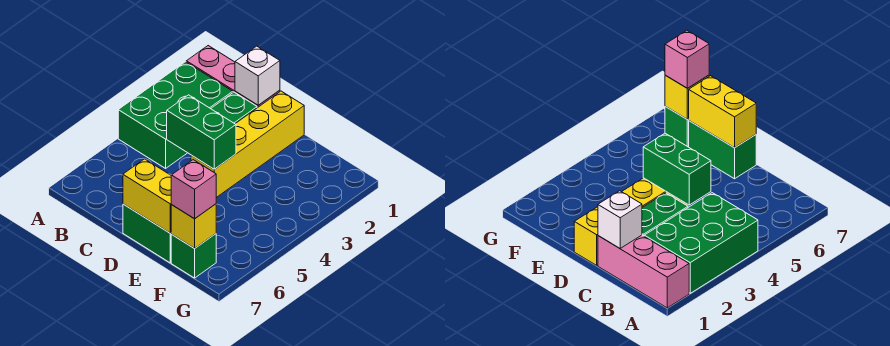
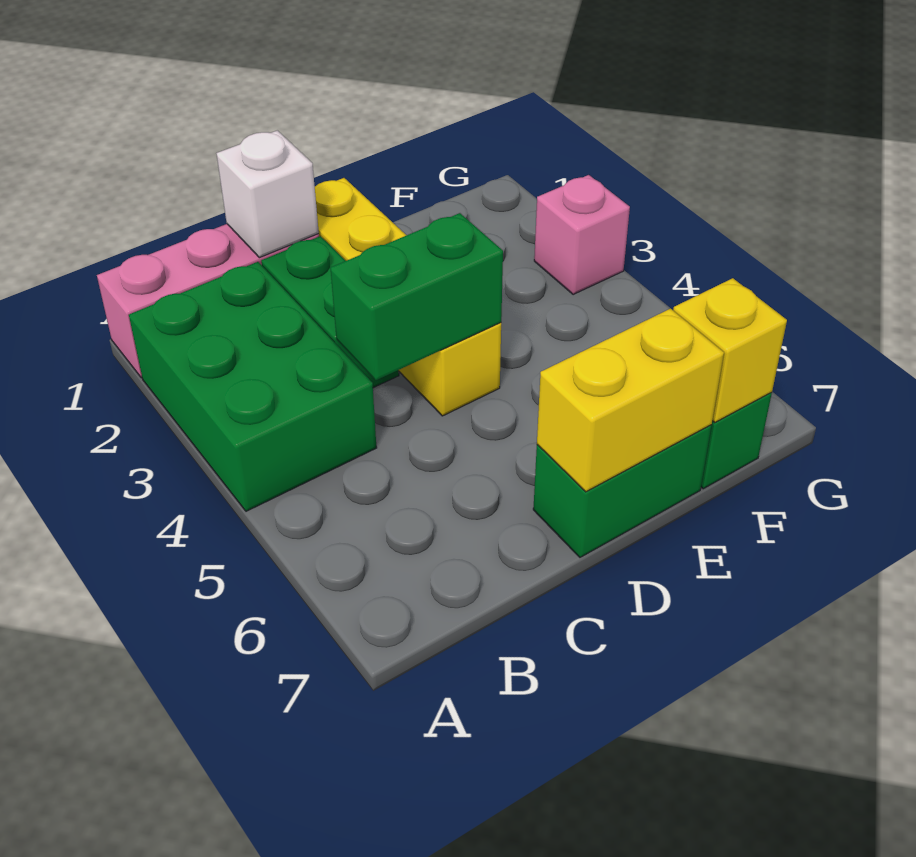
pink 1x1 brick [171,160,216,219] -> pink 1x1 brick moved to [534,175,630,295]

